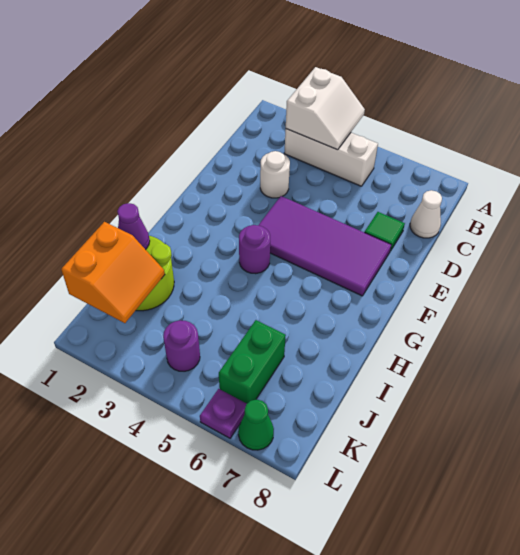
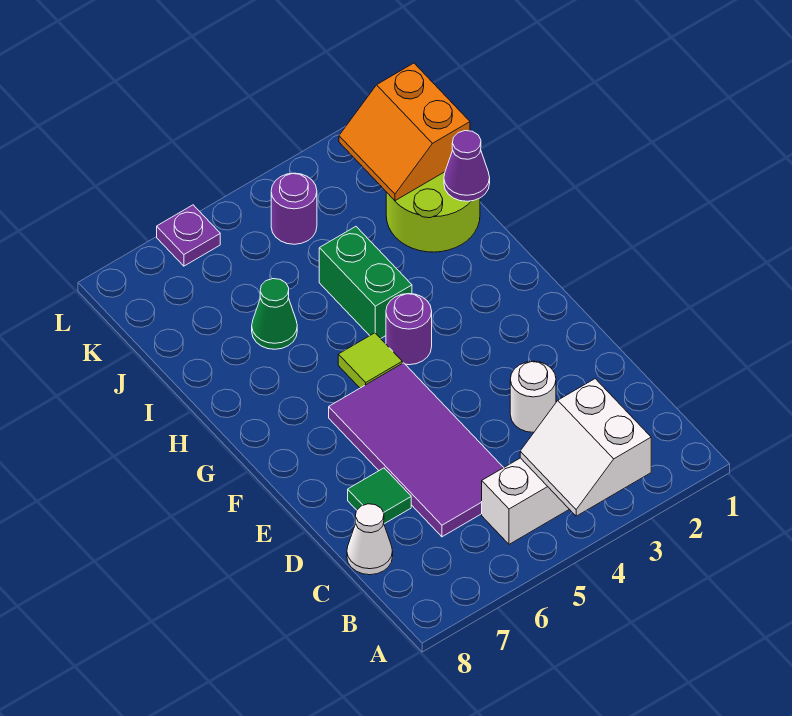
purple 2x4 tile [259,196,391,296] -> purple 2x4 tile turned to [329,363,504,537]
none -> lime 1x1 tile [338,333,402,388]
green 1x2 brick [219,320,286,403] -> green 1x2 brick moved to [319,227,412,338]
green 1x1 cone [238,399,274,450] -> green 1x1 cone moved to [252,279,297,349]

